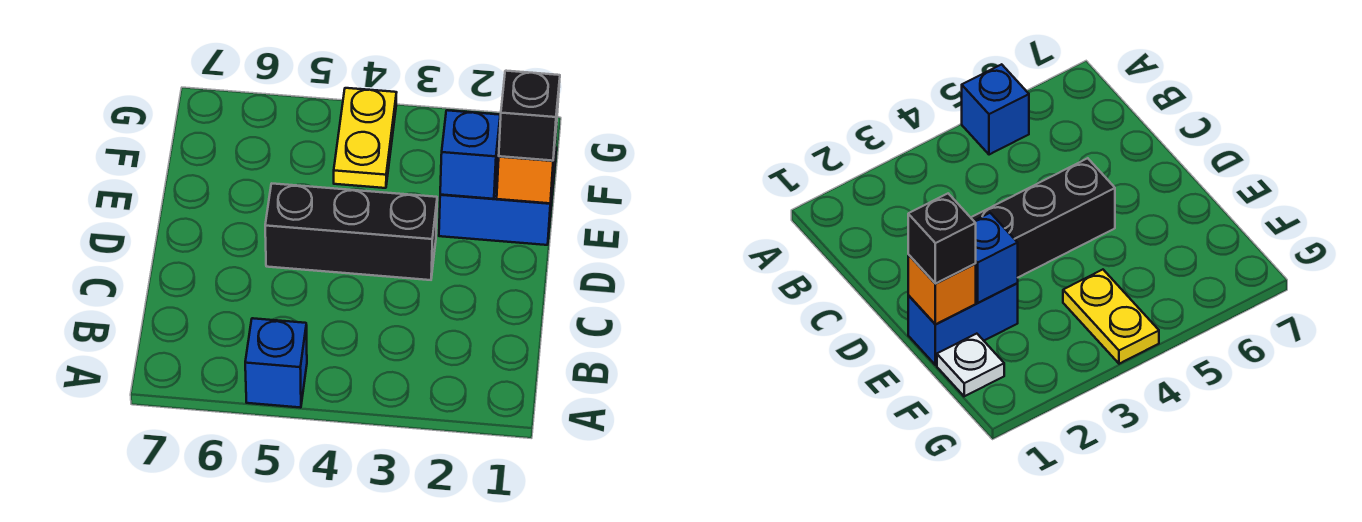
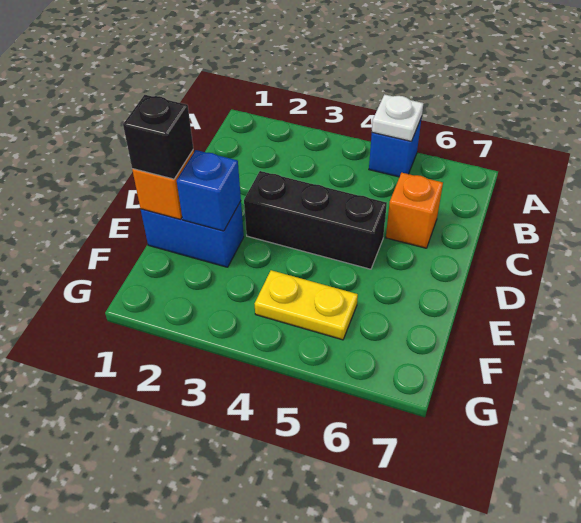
none -> orange 1x1 brick [386,173,443,248]
white 1x1 plate [937,334,1004,396] -> white 1x1 plate moved to [372,94,423,141]
yellow 1x2 plate [334,88,397,188] -> yellow 1x2 plate turned to [255,270,358,340]

